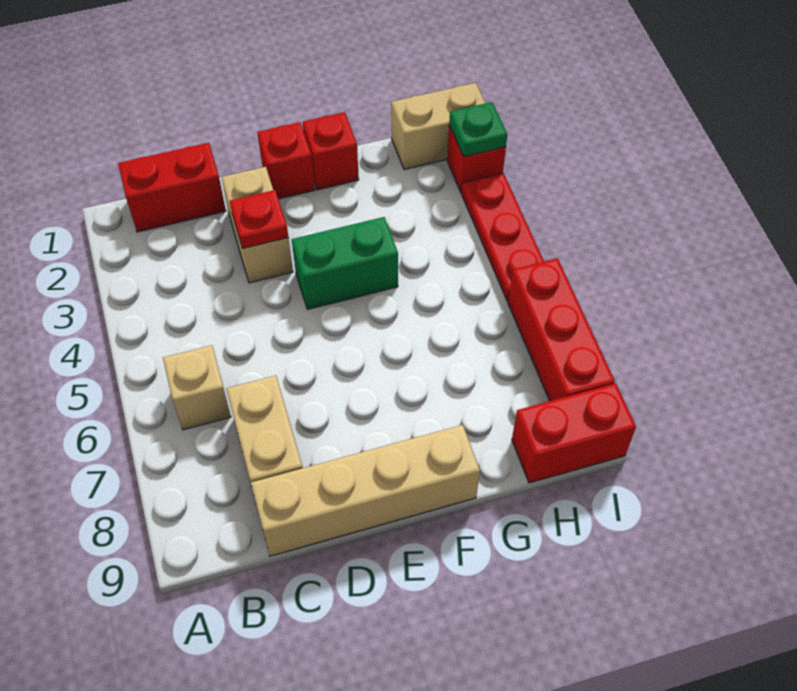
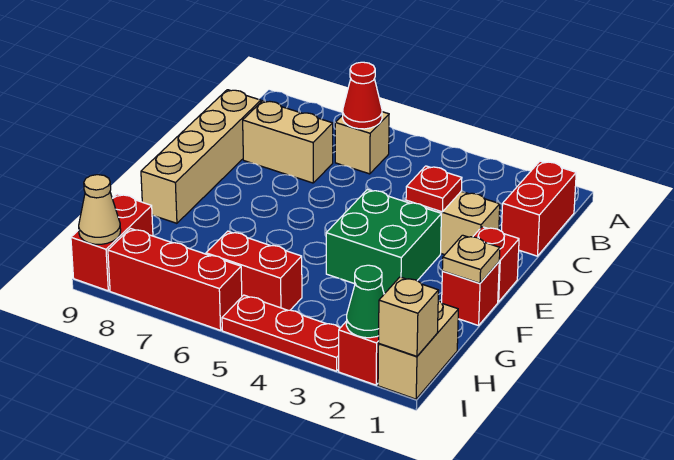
none -> red 1x1 cone [343,62,382,129]
green 1x2 brick [292,217,398,309] -> green 2x2 brick [326,190,441,294]
none -> tan 1x1 plate [442,235,500,283]
none -> red 1x2 brick [206,231,302,310]
none -> tan 1x1 brick [379,277,439,356]
green 1x1 plate [449,102,507,156] -> green 1x1 cone [346,265,384,338]
none -> tan 1x1 cone [79,175,121,244]

